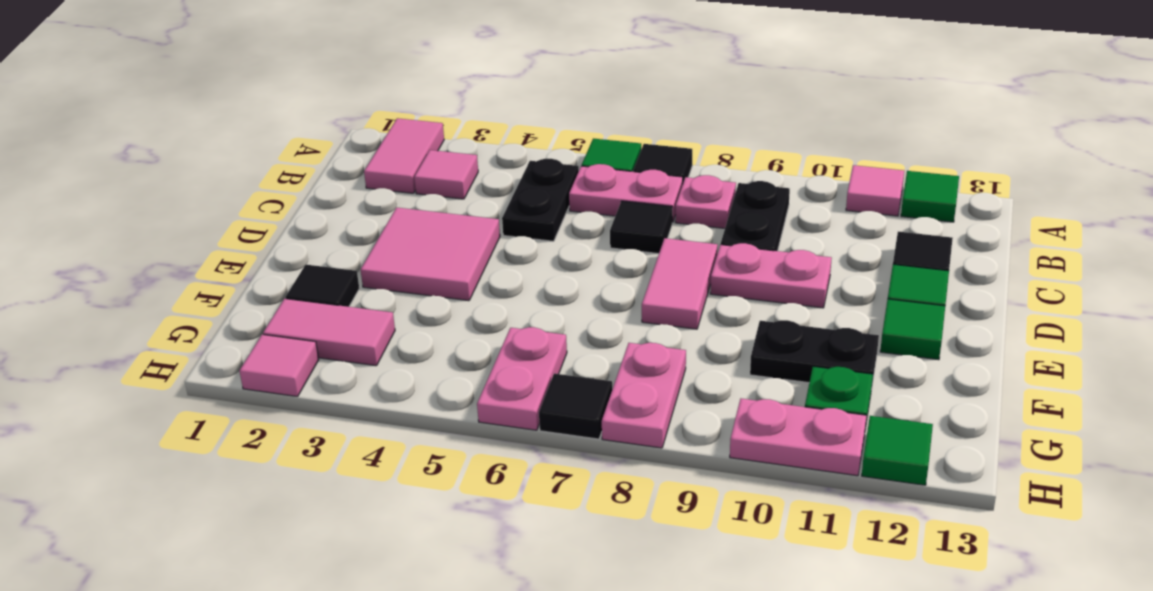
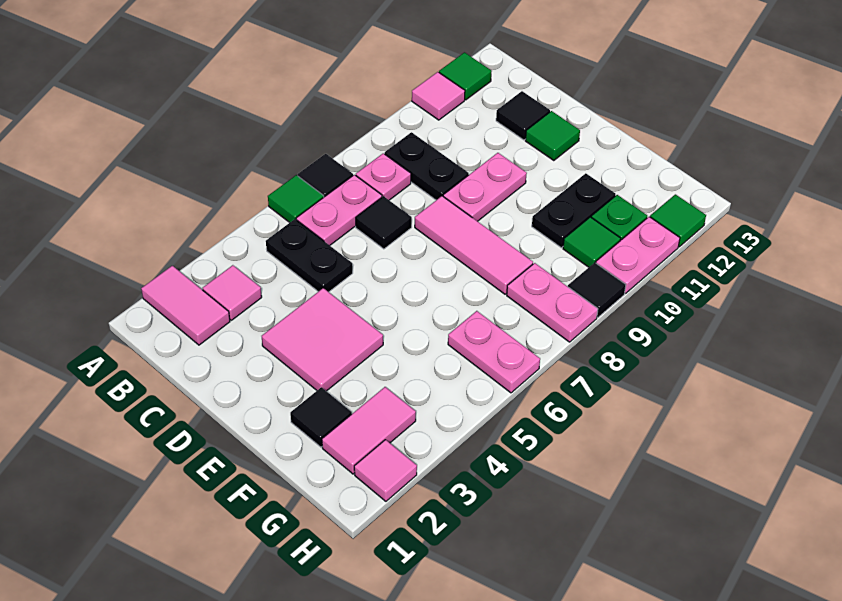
pink 1x2 tile [642,238,718,329] -> pink 1x3 tile [415,196,533,294]
green 1x1 tile [880,299,945,360] -> green 1x1 tile moved to [563,217,621,267]
black 1x1 tile [539,374,612,439] -> black 1x1 tile moved to [568,263,626,318]

